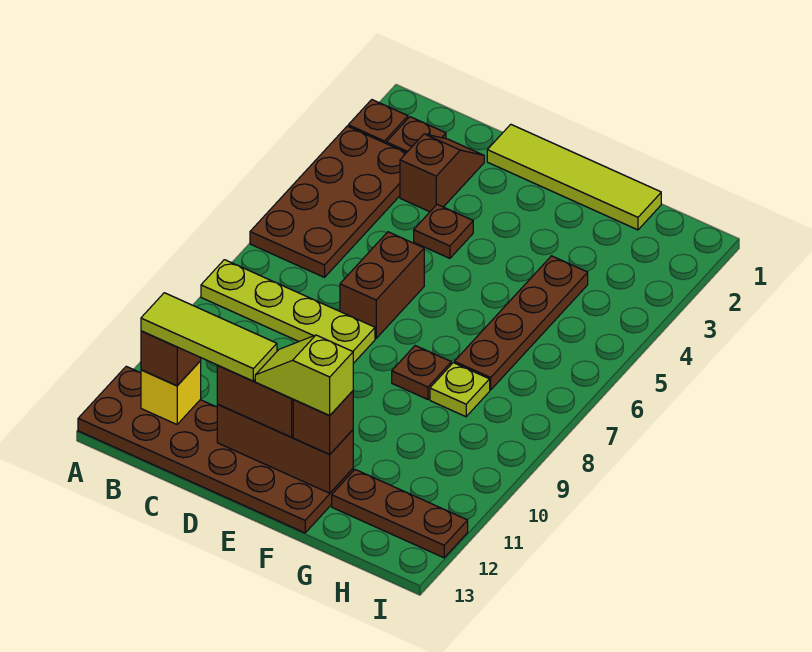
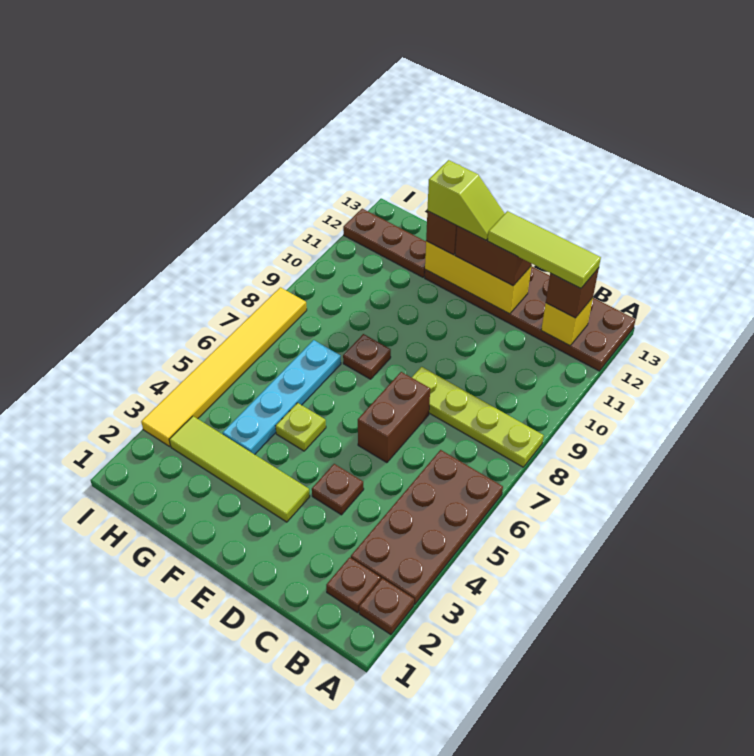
brown 1x2 slope [400,134,484,212] -> none
lime 1x4 tile [487,124,661,230] -> lime 1x4 tile moved to [169,416,310,522]
brown 1x3 brick [217,404,353,493] -> yellow 1x3 brick [425,241,531,314]
brown 1x4 plate [454,256,588,390] -> cyan 1x4 plate [223,340,341,455]
lime 1x1 plate [430,363,490,417] -> lime 1x1 plate moved to [276,403,326,451]
none -> yellow 1x6 tile [141,287,307,446]

